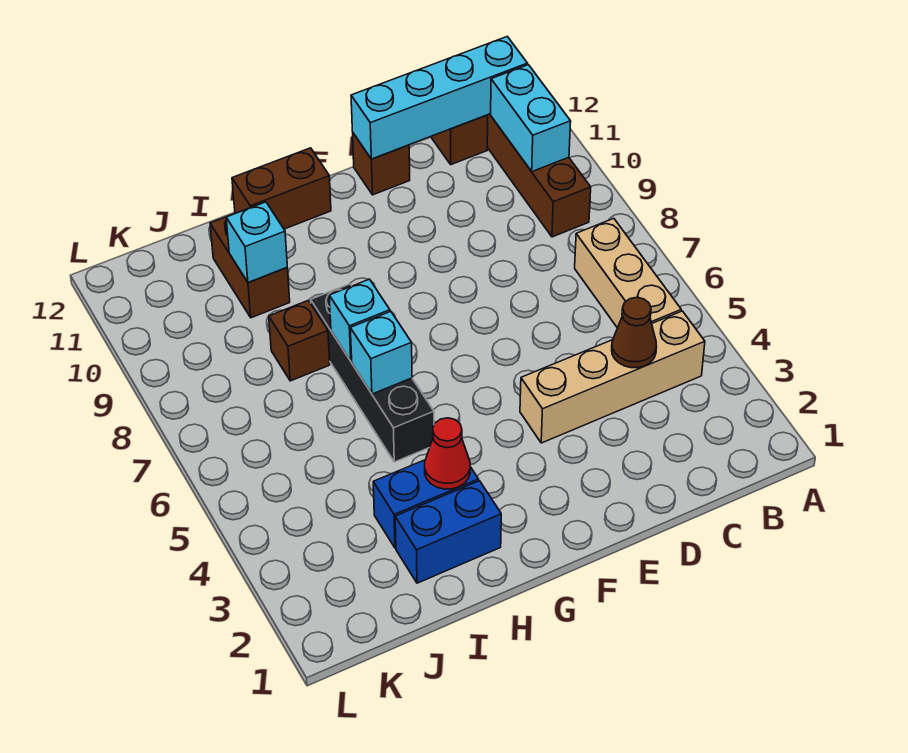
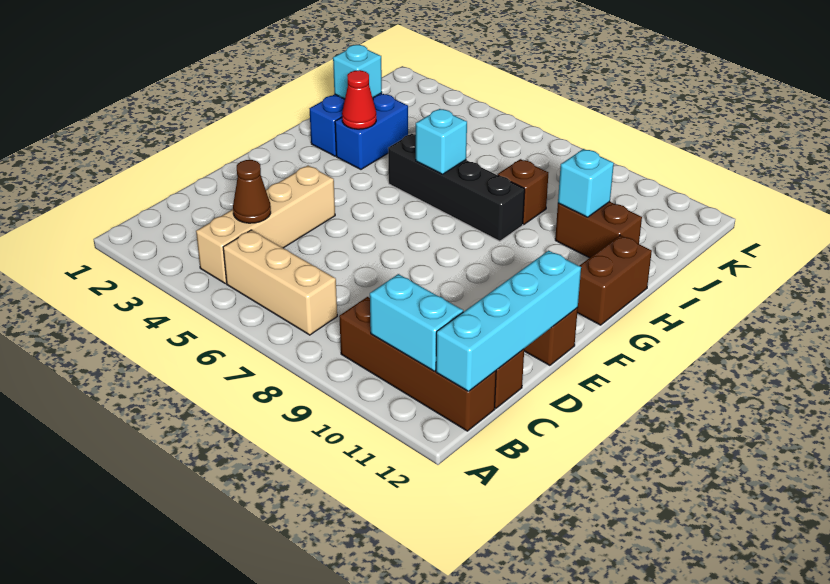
cyan 1x1 brick [329,279,390,361] -> cyan 1x1 brick moved to [333,45,382,99]

